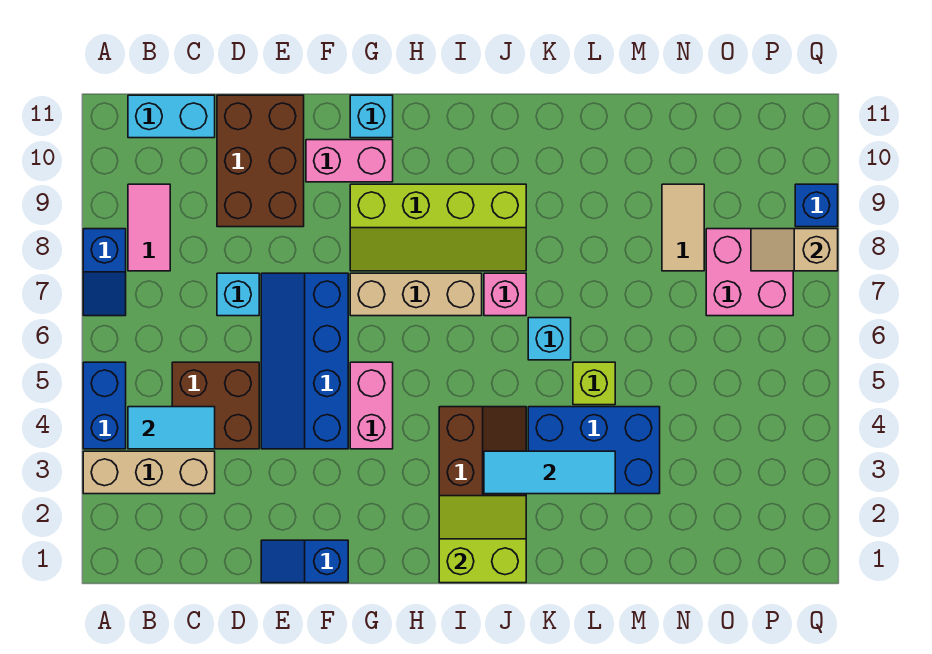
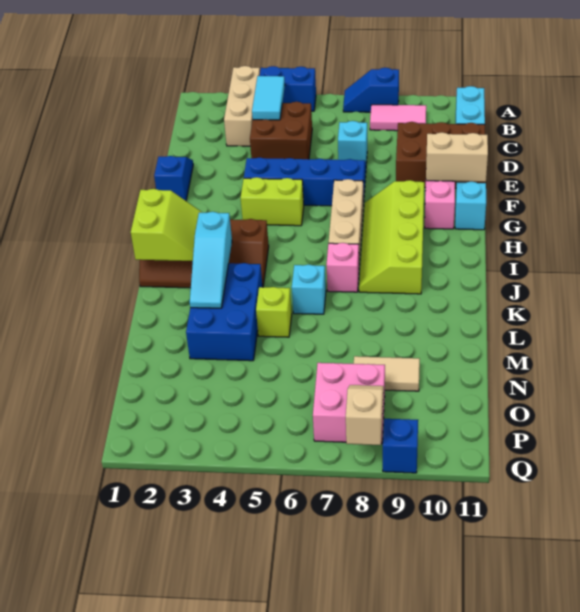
none -> tan 1x2 brick [426,132,488,182]
pink 1x2 brick [350,362,393,449] -> lime 1x2 brick [241,177,304,226]
cyan 1x3 tile [484,451,615,494] -> cyan 1x3 slope [190,212,232,308]

